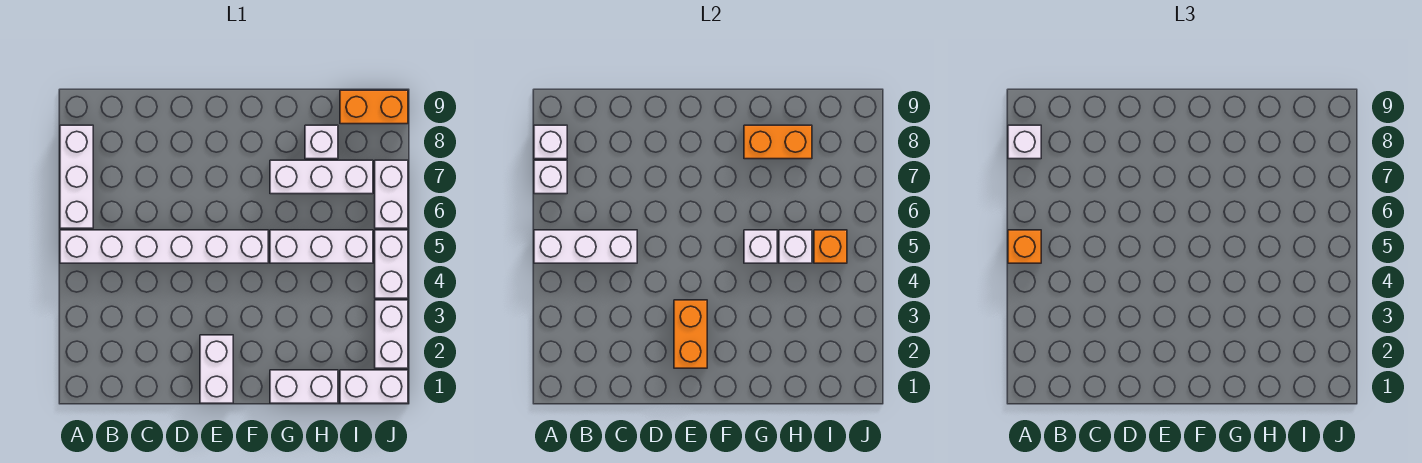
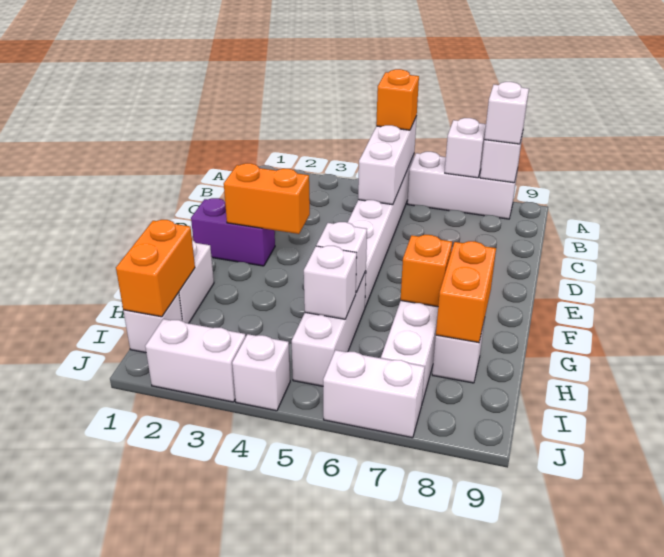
white 1x2 brick [200,335,233,403] -> purple 1x2 brick [191,198,275,266]
white 1x2 brick [340,370,408,403] -> white 1x1 brick [123,293,182,353]
orange 1x1 brick [814,230,847,263] -> orange 1x1 brick moved to [401,235,452,307]
orange 1x2 brick [340,90,408,124] -> orange 1x2 brick moved to [116,220,195,317]
white 1x2 brick [375,230,408,298] -> white 1x1 brick [232,334,290,411]

